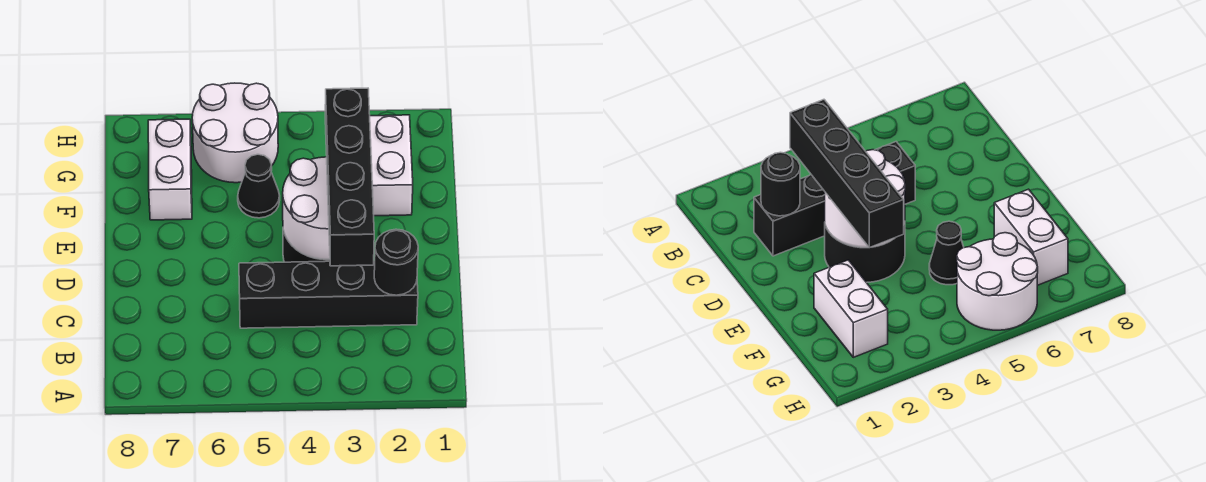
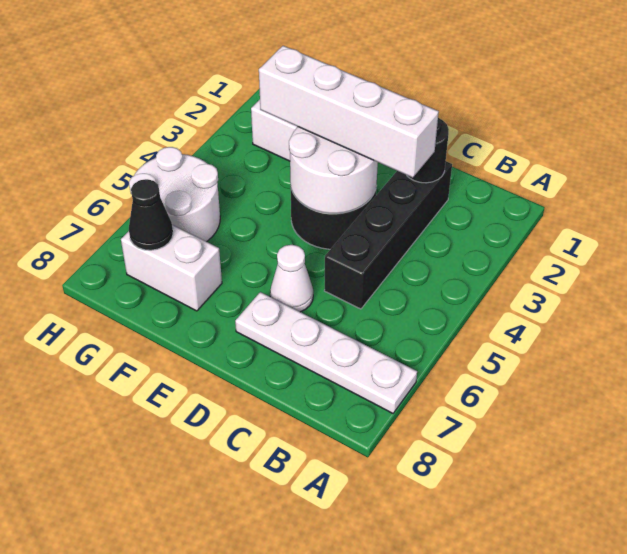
none -> white 1x4 plate [235,292,417,413]
black 1x4 brick [325,88,374,266] -> white 1x4 brick [259,46,439,178]
none -> white 1x1 cone [270,245,313,312]
black 1x1 cone [238,154,280,218] -> black 1x1 cone moved to [129,179,173,250]

